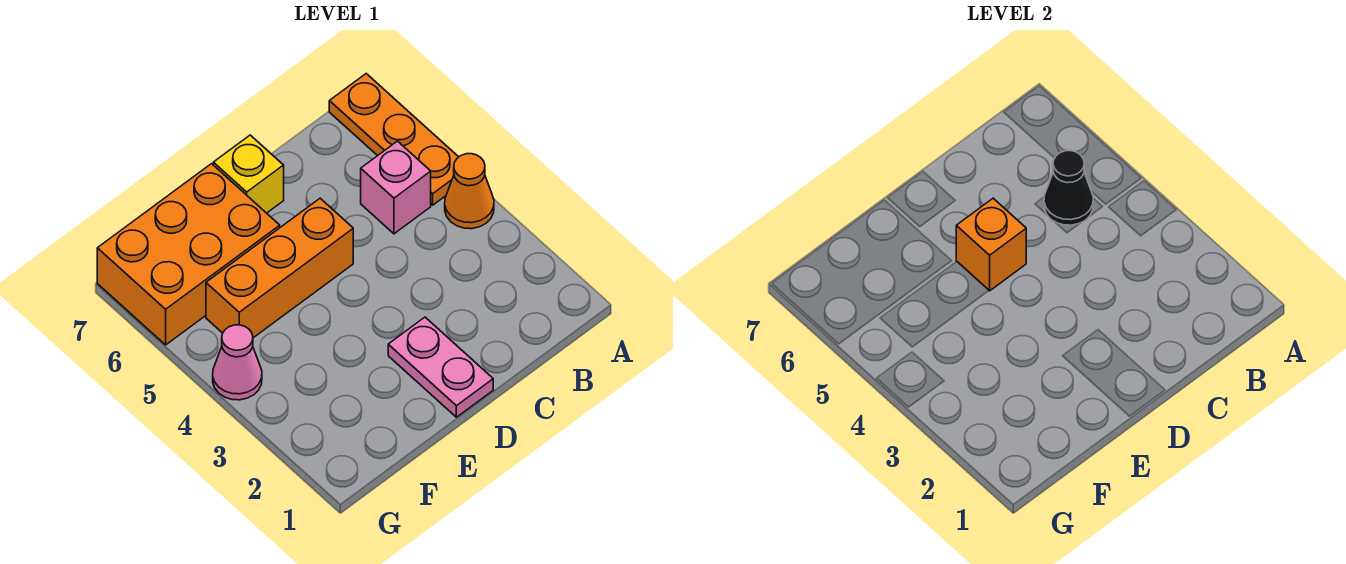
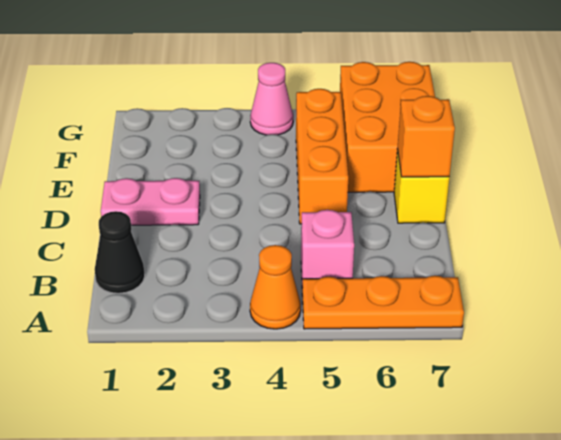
black 1x1 cone [1044,151,1093,225] -> black 1x1 cone moved to [95,211,145,293]
orange 1x1 brick [956,198,1026,291] -> orange 1x1 brick moved to [398,96,455,177]

